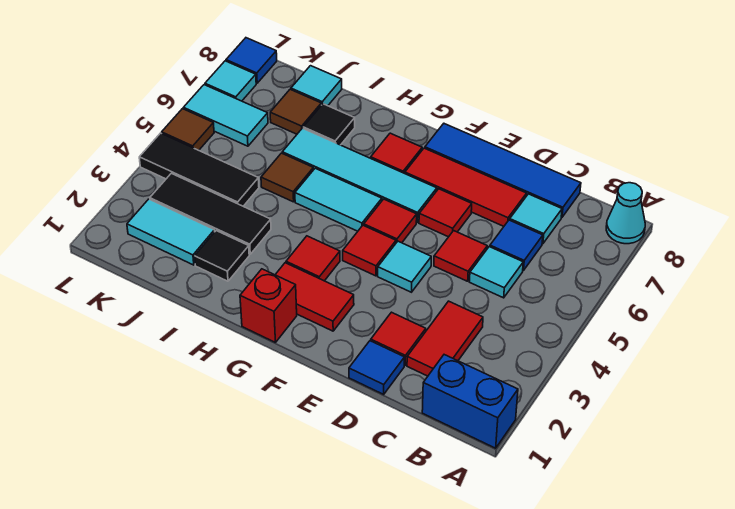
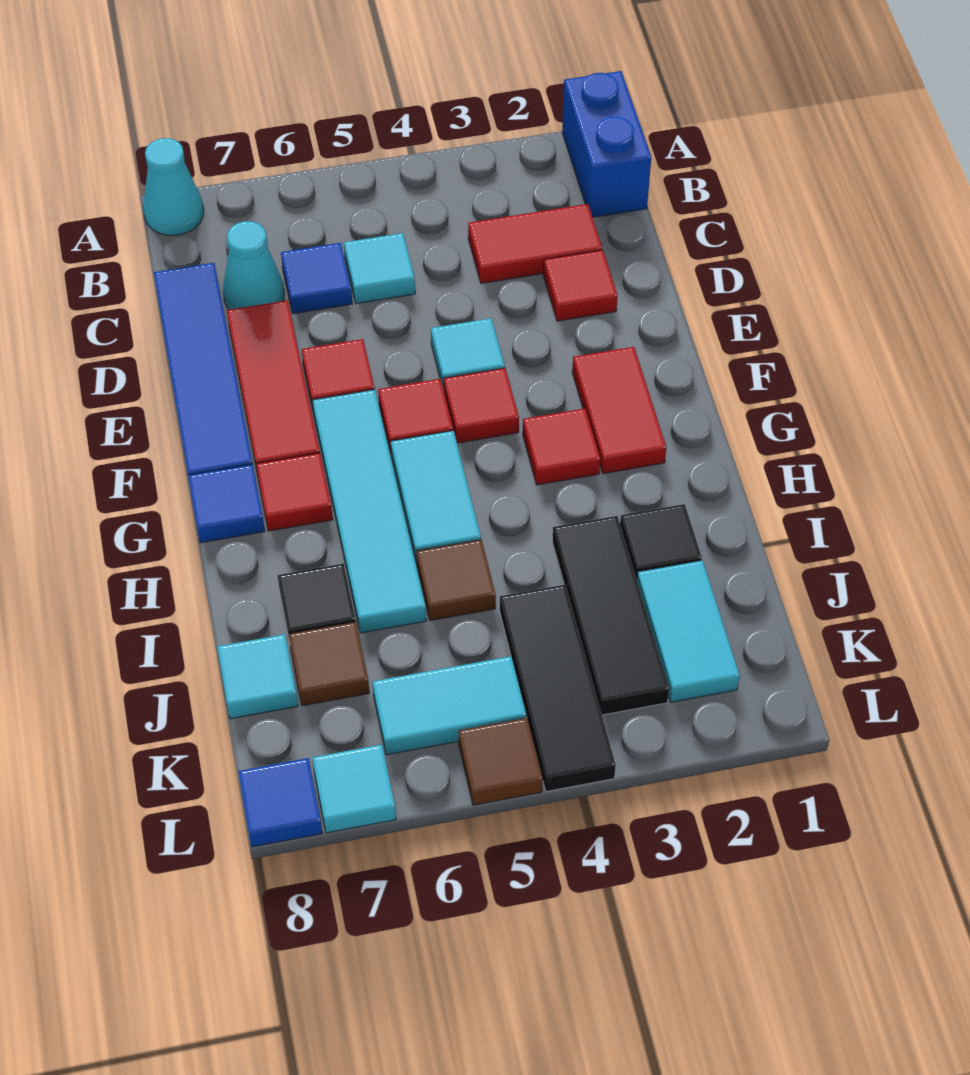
cyan 1x1 tile [510,194,562,244] -> cyan 1x1 cone [223,221,284,310]
blue 1x1 tile [349,341,404,394] -> blue 1x1 tile moved to [188,464,265,543]
red 1x1 tile [434,231,487,281] -> none
red 1x1 brick [240,269,297,343] -> none
cyan 1x2 tile [184,85,268,146] -> cyan 1x2 tile turned to [372,656,526,755]

